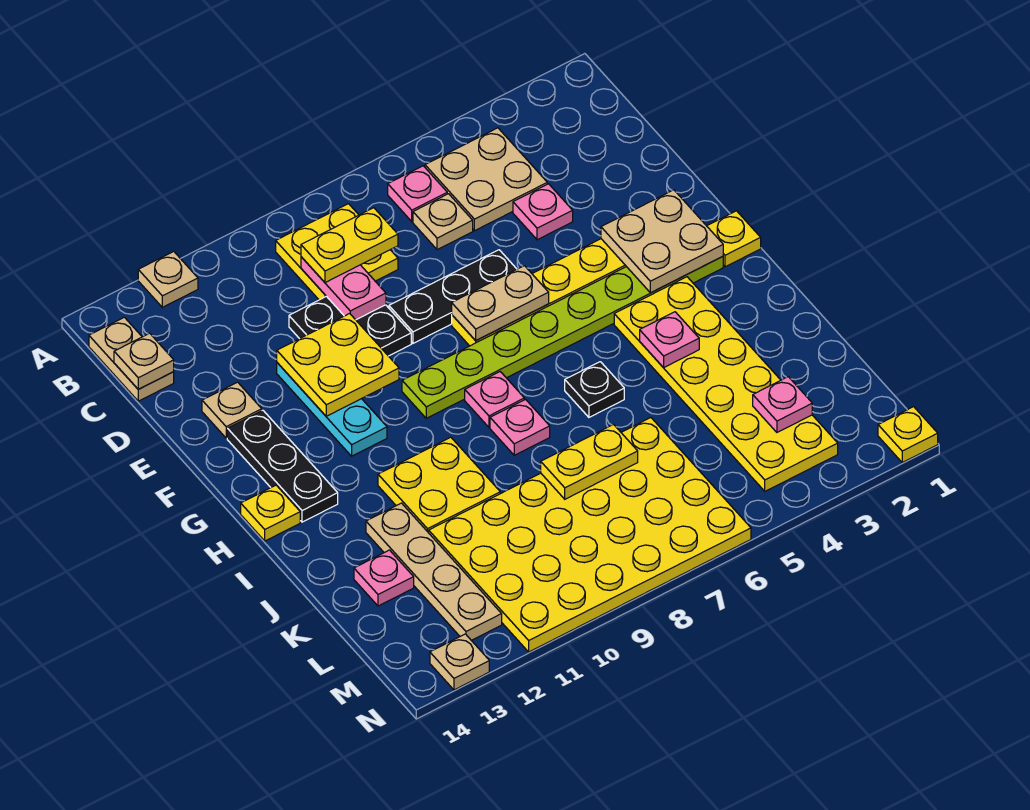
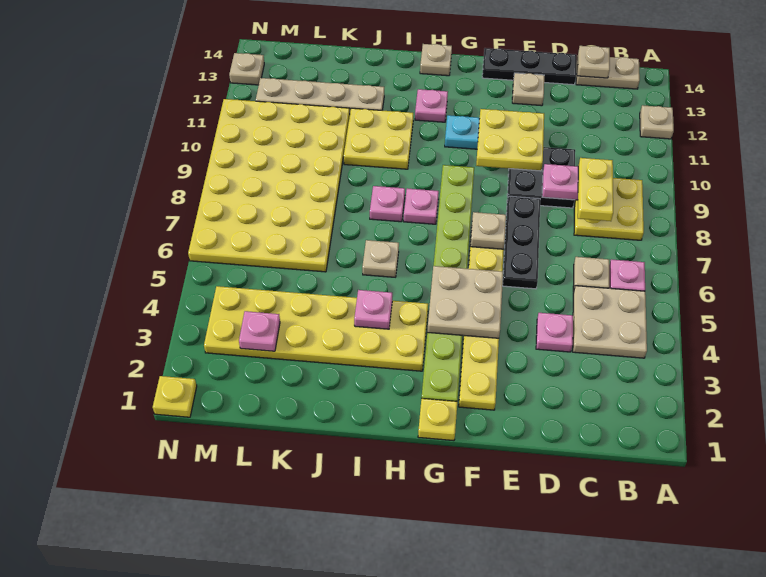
tan 2x2 plate [601,190,723,293] -> tan 2x2 plate moved to [427,266,503,338]
tan 1x2 plate [452,266,549,341] -> tan 1x1 plate [470,212,506,249]
black 1x3 plate [227,410,338,522] -> black 1x3 plate moved to [482,48,576,85]
yellow 1x1 plate [241,485,300,541] -> tan 1x1 plate [420,44,452,76]
black 1x1 plate [565,362,624,417] -> tan 1x1 plate [362,240,399,277]
yellow 1x2 plate [541,425,638,499] -> none
pink 1x1 plate [354,550,414,606] -> pink 1x1 plate moved to [415,89,448,122]

